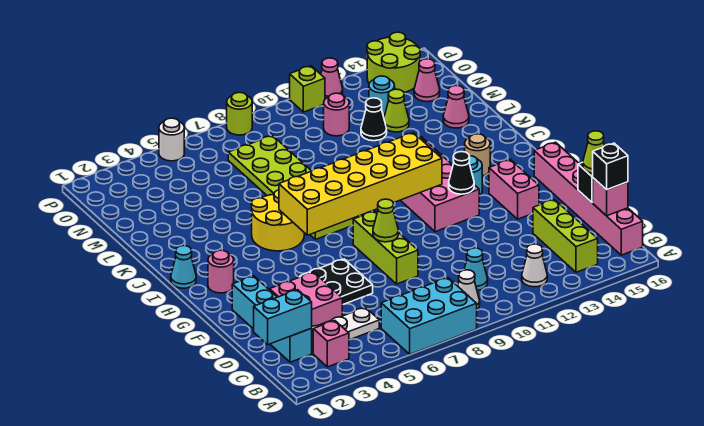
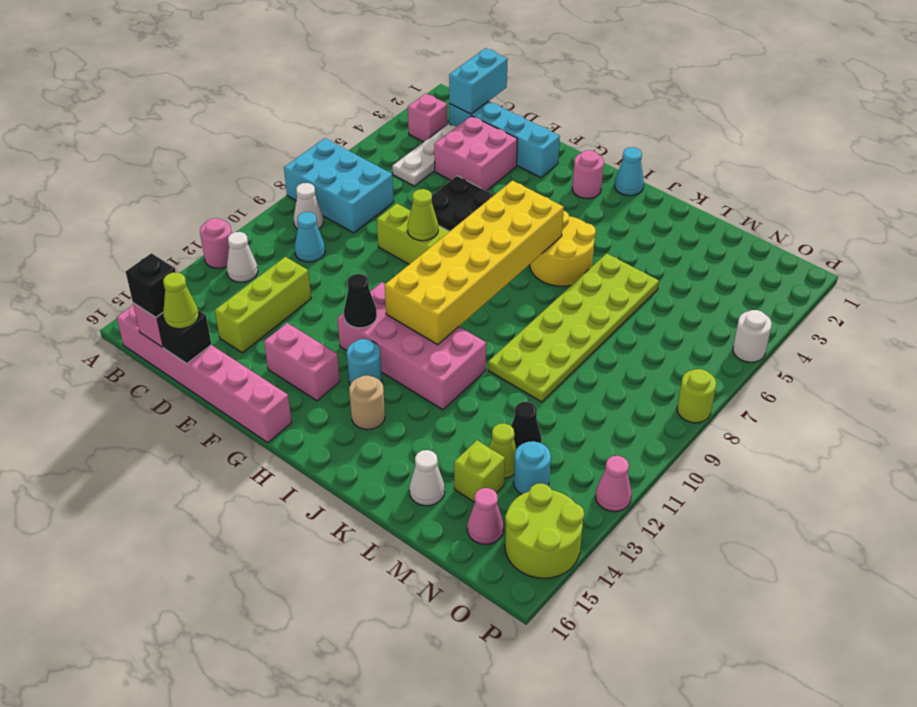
cyan 2x3 brick [381,278,477,354] -> cyan 2x3 brick turned to [284,138,394,233]
lime 1x3 brick [533,199,598,272] -> lime 1x3 brick turned to [215,257,311,353]
lime 2x6 plate [228,136,360,240] -> lime 2x6 plate turned to [488,253,659,402]
pink 1x1 cone [443,85,469,128] -> white 1x1 cone [409,450,445,506]
pink 1x1 round brick [324,93,349,136] -> pink 1x1 round brick moved to [200,218,232,268]
lime 1x1 brick [290,66,325,112] -> lime 1x1 brick moved to [454,440,505,502]

